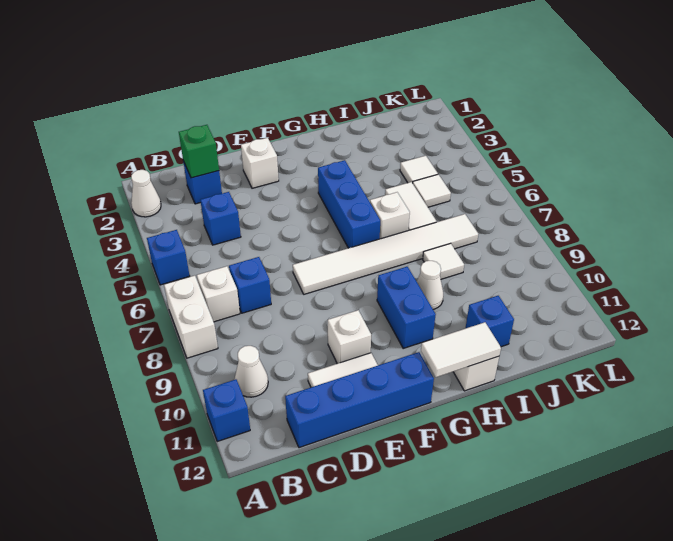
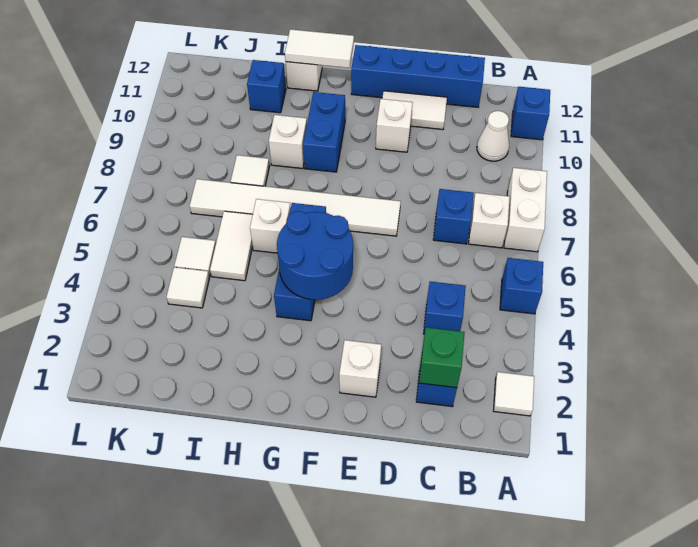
white 1x1 cone [131,170,161,217] -> white 1x1 tile [494,372,534,416]
none -> blue 2x2 round brick [277,211,353,300]
white 1x1 cone [417,261,443,309] -> white 1x1 brick [269,115,307,169]

